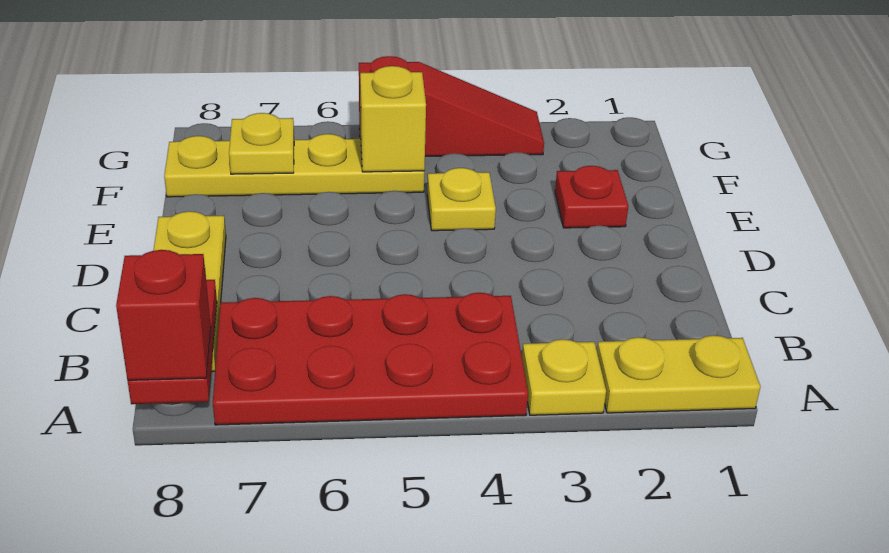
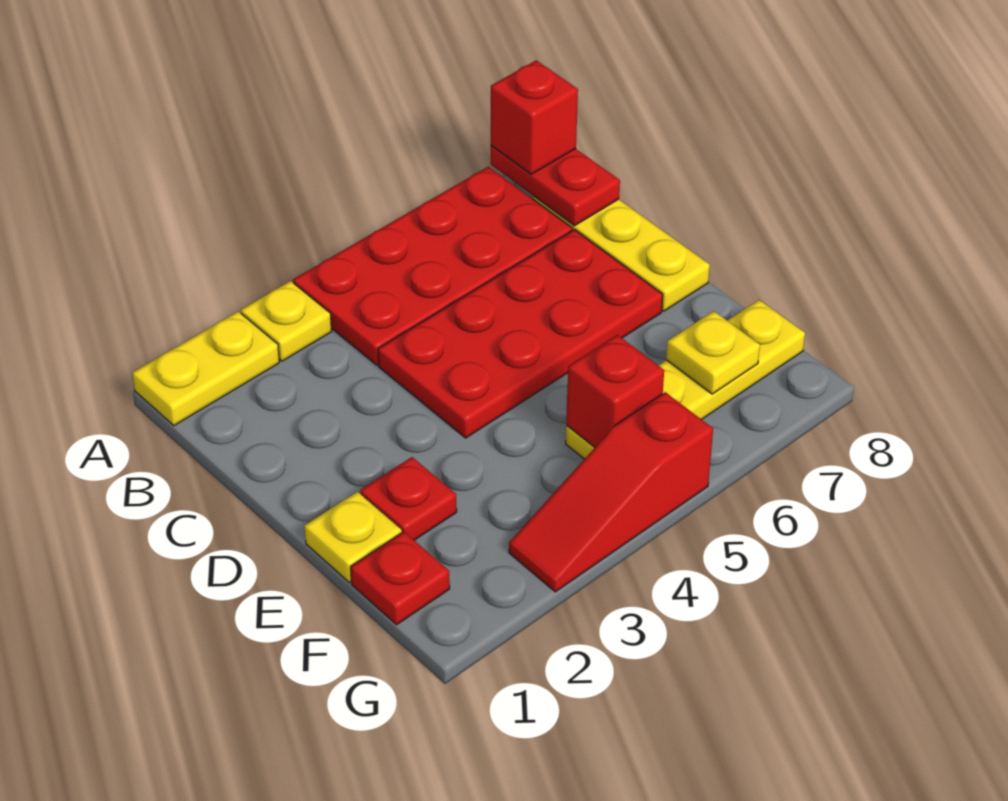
none -> red 2x4 plate [378,230,663,438]
yellow 1x1 plate [427,168,496,231] -> yellow 1x1 plate moved to [304,492,402,583]
none -> red 1x1 plate [351,532,450,625]
yellow 1x1 brick [360,66,426,172] -> red 1x1 brick [566,335,664,447]

